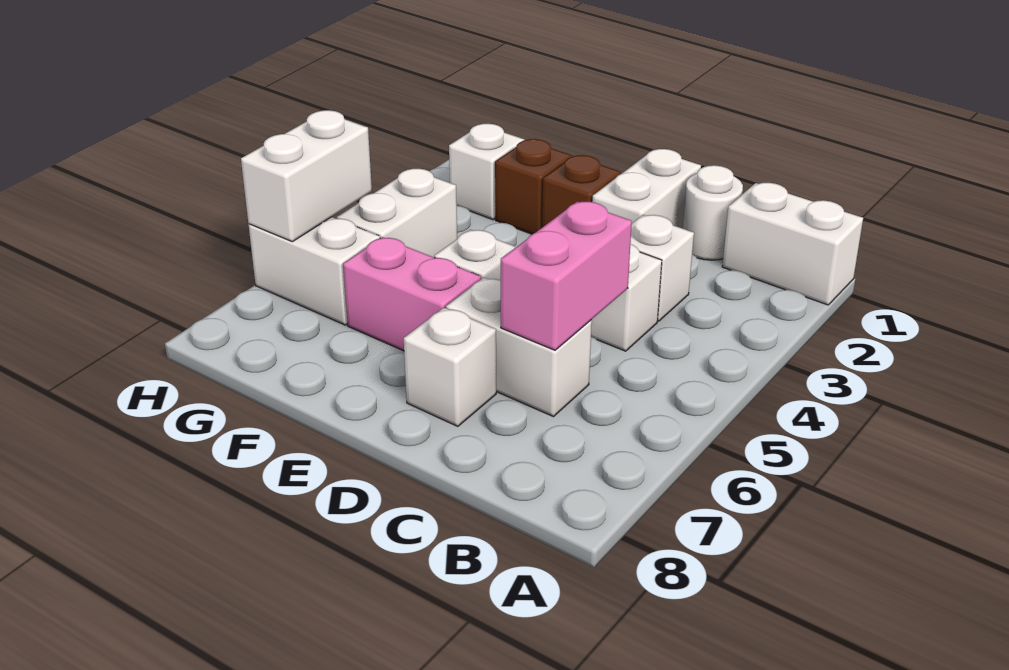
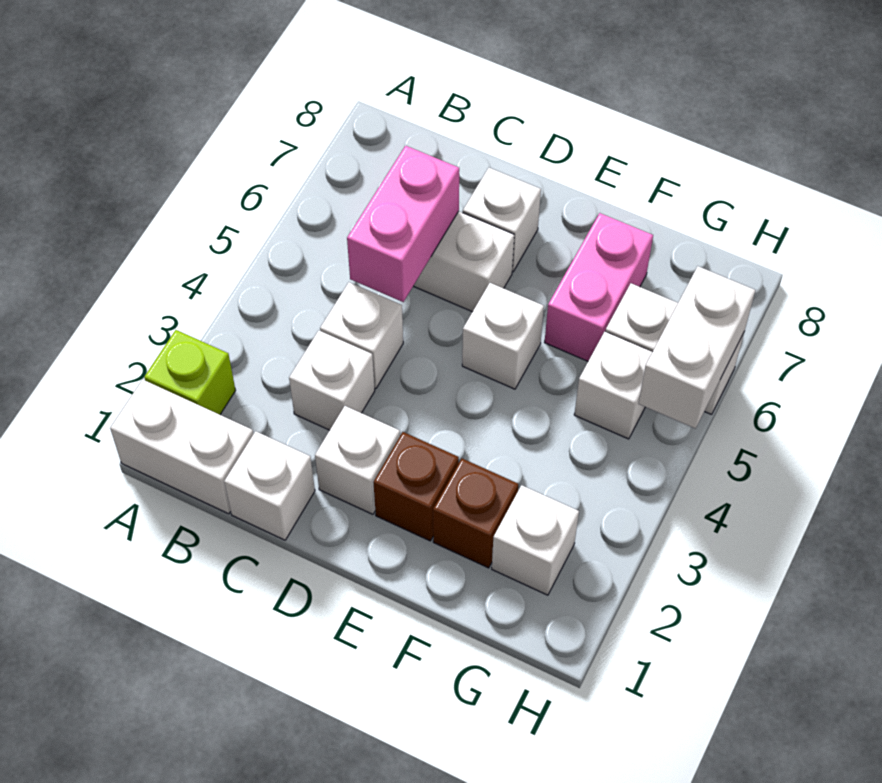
none -> lime 1x1 brick [144,330,236,415]
white 1x1 round brick [683,165,743,260] -> white 1x1 brick [224,431,315,540]
white 1x2 brick [592,149,701,228] -> white 1x1 brick [315,406,400,514]
pink 1x2 brick [343,237,481,351] -> pink 1x2 brick turned to [545,213,653,361]
white 1x2 brick [337,169,457,257] -> white 1x1 brick [574,332,652,439]

